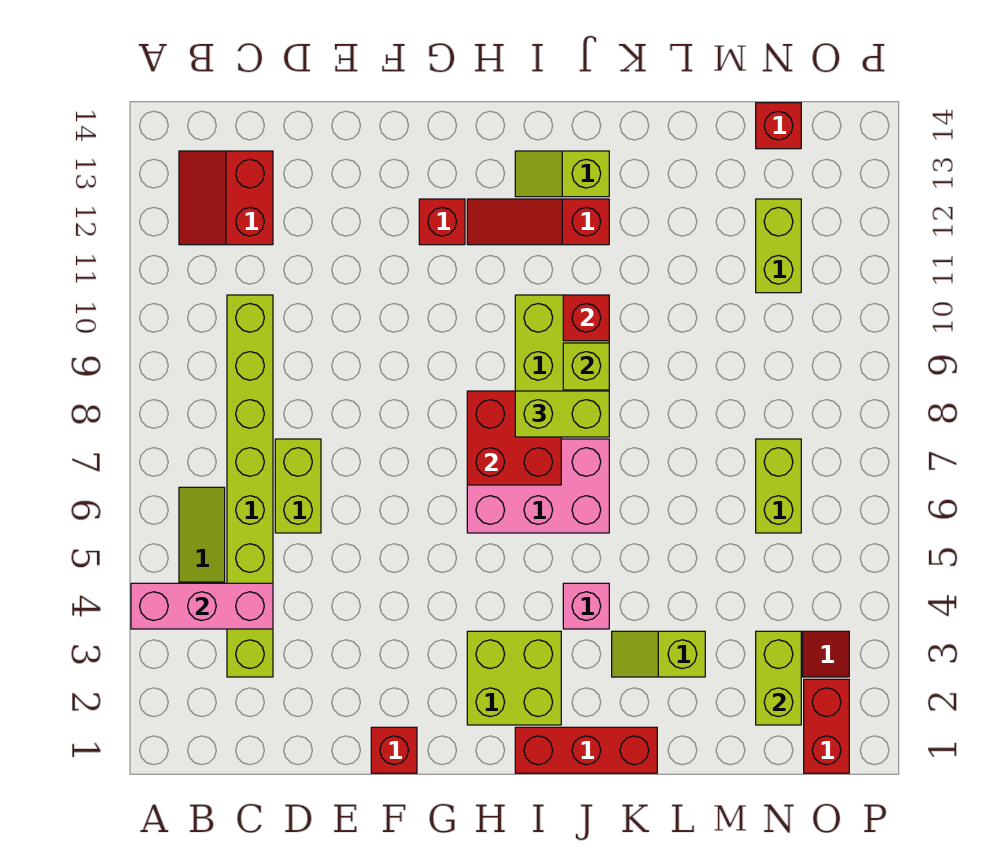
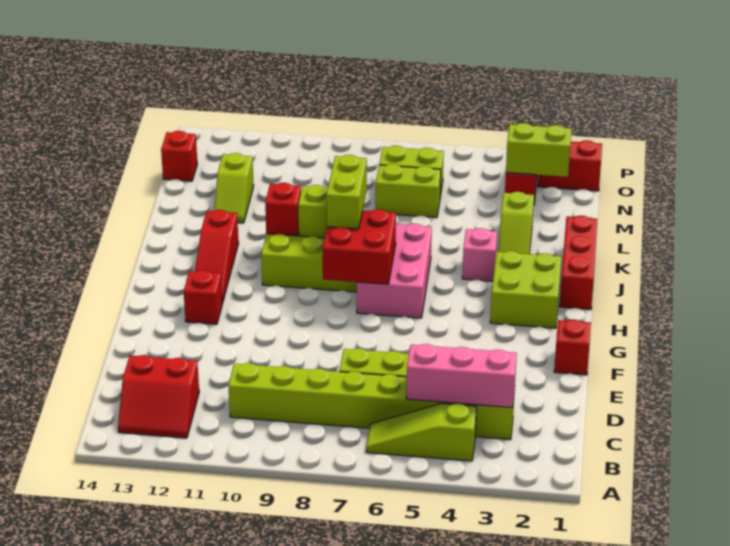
pink 1x3 brick [131,583,273,629] -> pink 1x3 brick turned to [406,344,517,408]
lime 1x2 slope [515,151,609,197] -> lime 1x2 slope moved to [214,153,254,223]
lime 1x2 brick [756,199,801,293] -> lime 1x2 brick moved to [376,164,441,217]

